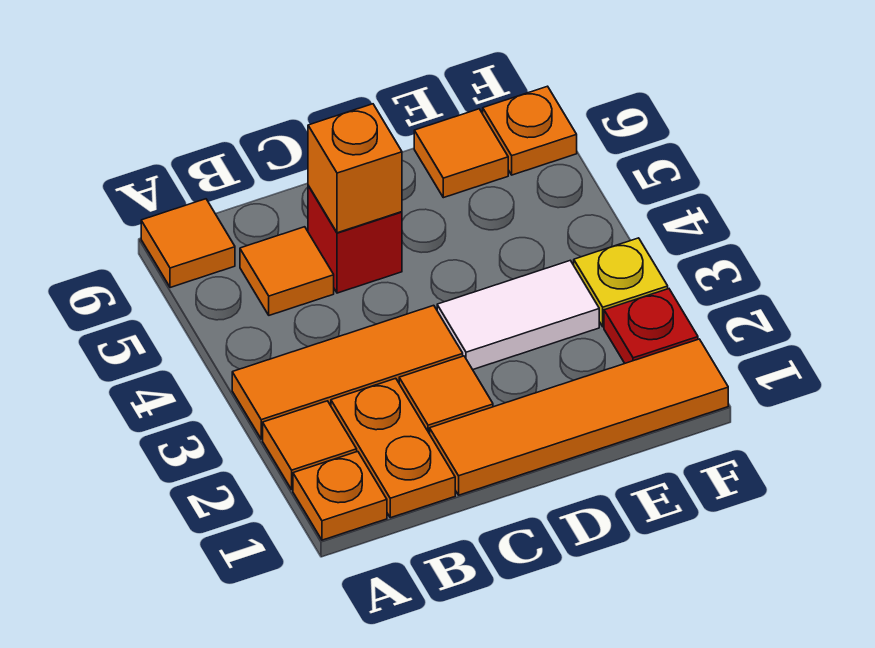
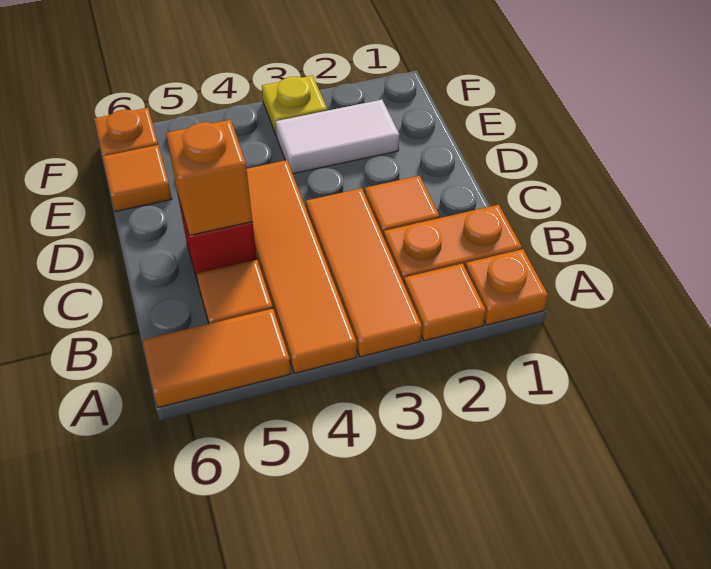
orange 1x1 tile [141,199,235,288] -> orange 1x2 tile [142,309,291,408]
orange 1x4 tile [430,339,728,495] -> orange 1x4 tile moved to [247,160,357,373]
white 1x2 tile [437,261,599,370] -> white 1x2 tile turned to [275,100,399,174]
red 1x1 plate [604,289,698,363] -> none

